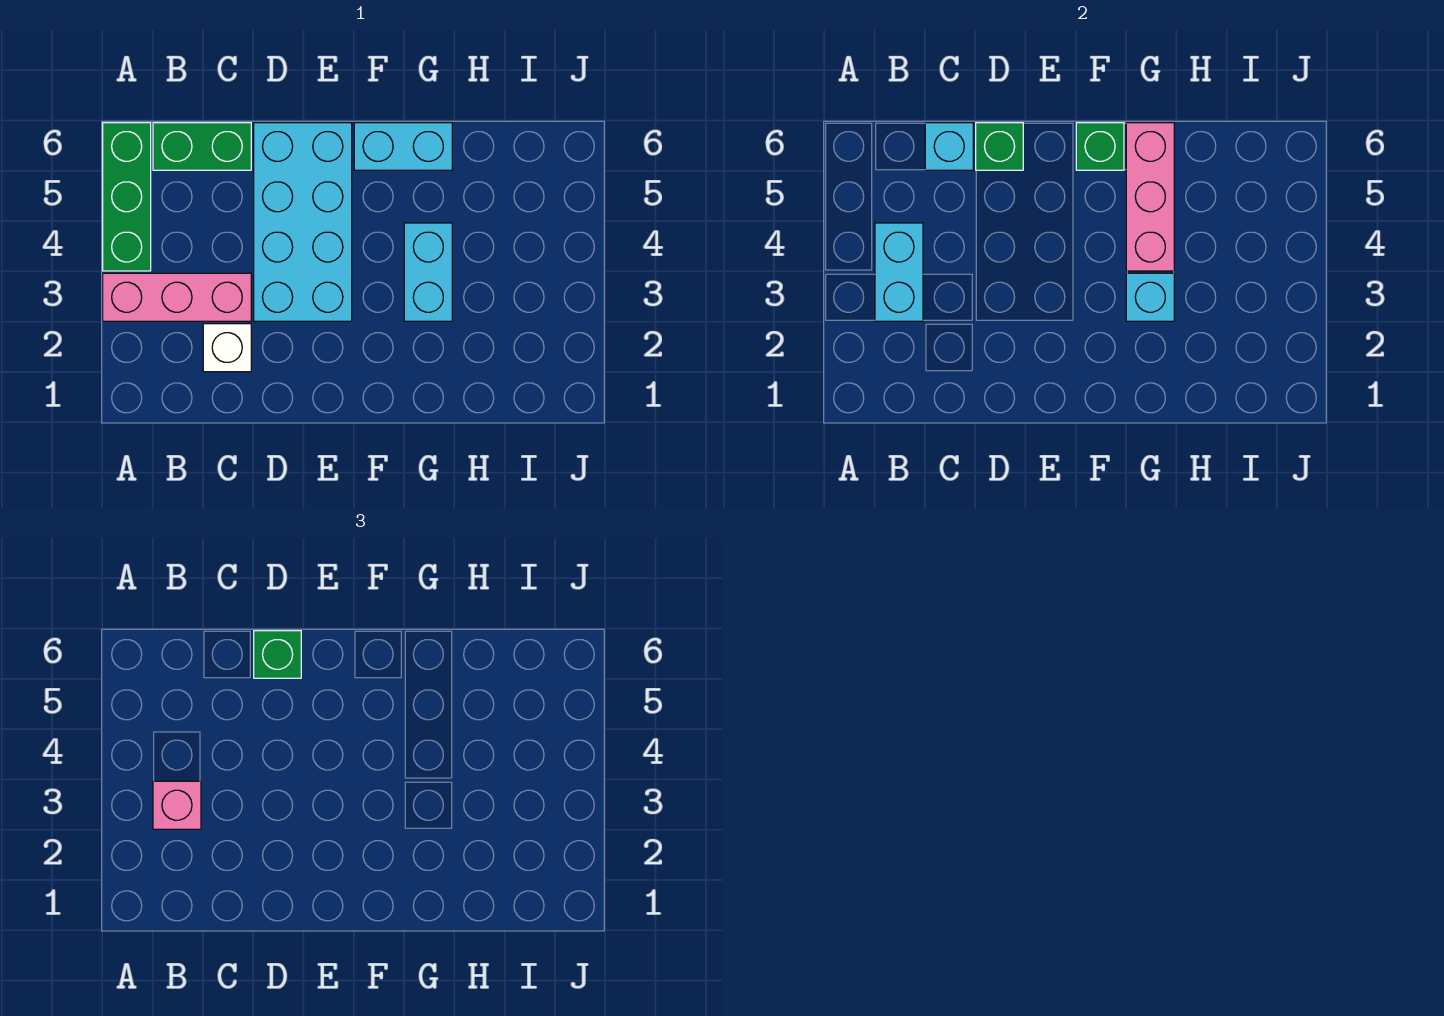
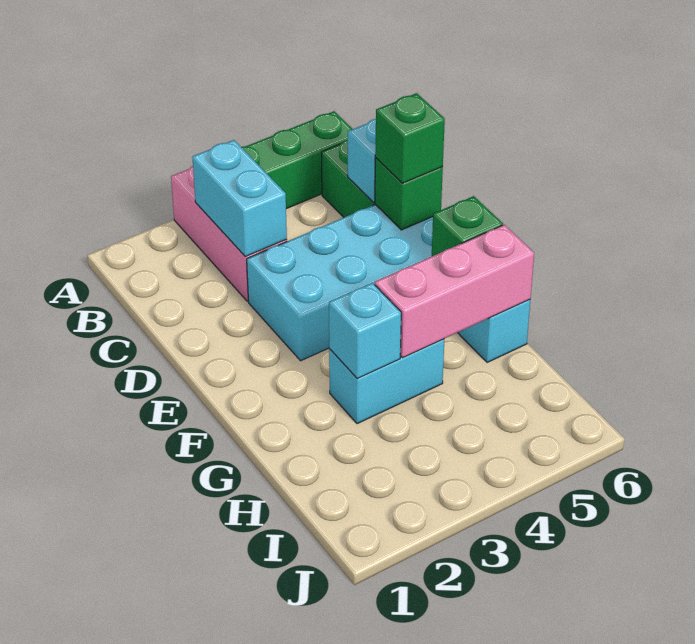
cyan 1x2 brick [875,223,923,321] -> cyan 1x2 brick turned to [192,140,287,257]
pink 1x1 brick [153,781,201,829] -> none
white 1x1 brick [203,324,251,372] -> none

